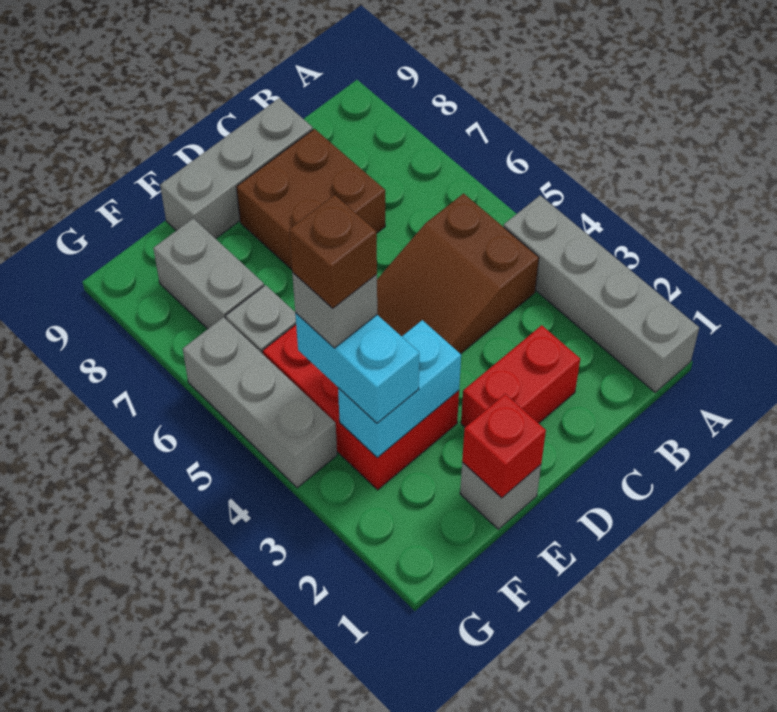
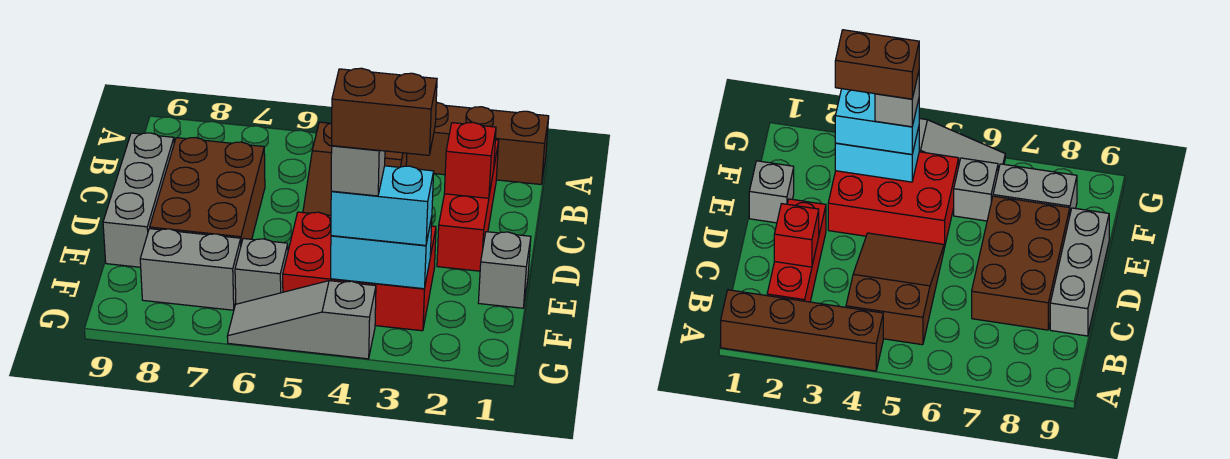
grey 1x4 brick [504,195,699,392] -> brown 1x4 brick [406,102,549,184]
red 1x2 brick [461,325,580,427] -> red 1x3 brick [437,140,499,271]
brown 2x2 brick [236,129,385,270] -> brown 2x3 brick [150,138,265,244]
red 1x1 brick [462,394,546,498] -> red 1x1 brick moved to [444,122,496,198]
cyan 1x2 brick [338,320,461,458] -> cyan 1x2 brick turned to [331,217,432,289]
brown 1x1 brick [289,195,377,308] -> brown 1x2 brick [332,68,437,155]
grey 1x3 brick [183,317,337,488] -> grey 1x3 slope [227,281,376,359]

